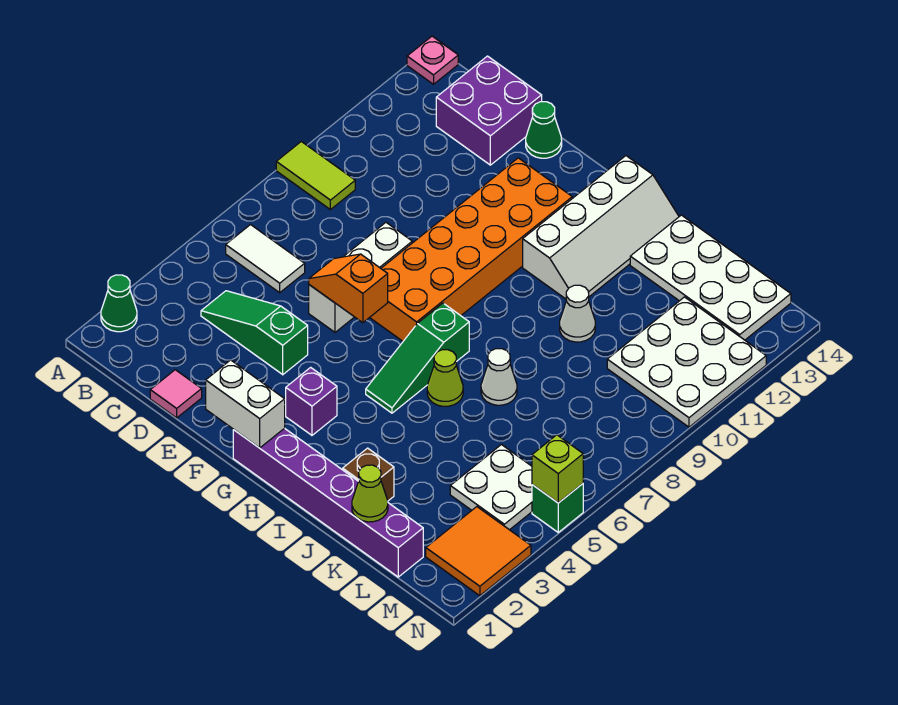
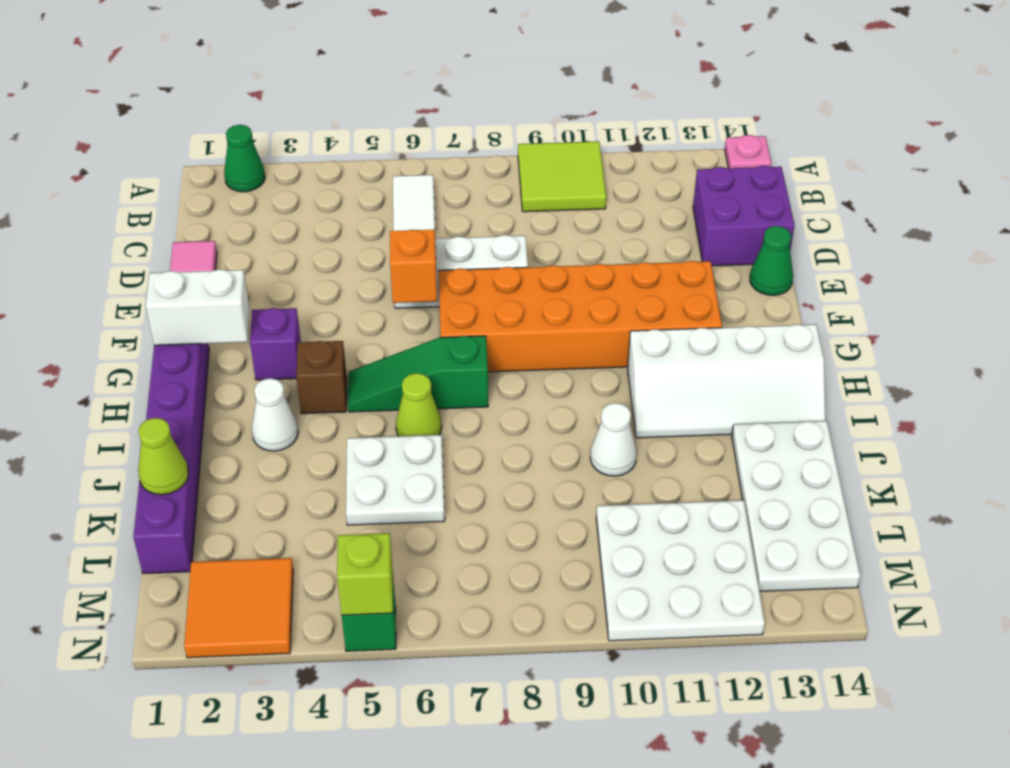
lime 1x2 tile [276,142,355,210] -> lime 2x2 tile [518,141,606,212]
green 1x3 slope [201,291,308,375] -> none
white 1x2 brick [206,360,285,448] -> white 1x2 brick turned to [146,269,250,345]
brown 1x1 brick [343,448,394,501] -> brown 1x1 brick moved to [296,341,347,414]
white 1x1 cone [481,349,517,405] -> white 1x1 cone moved to [252,378,298,451]
white 2x2 plate [450,445,532,530] -> white 2x2 plate moved to [346,435,445,525]

